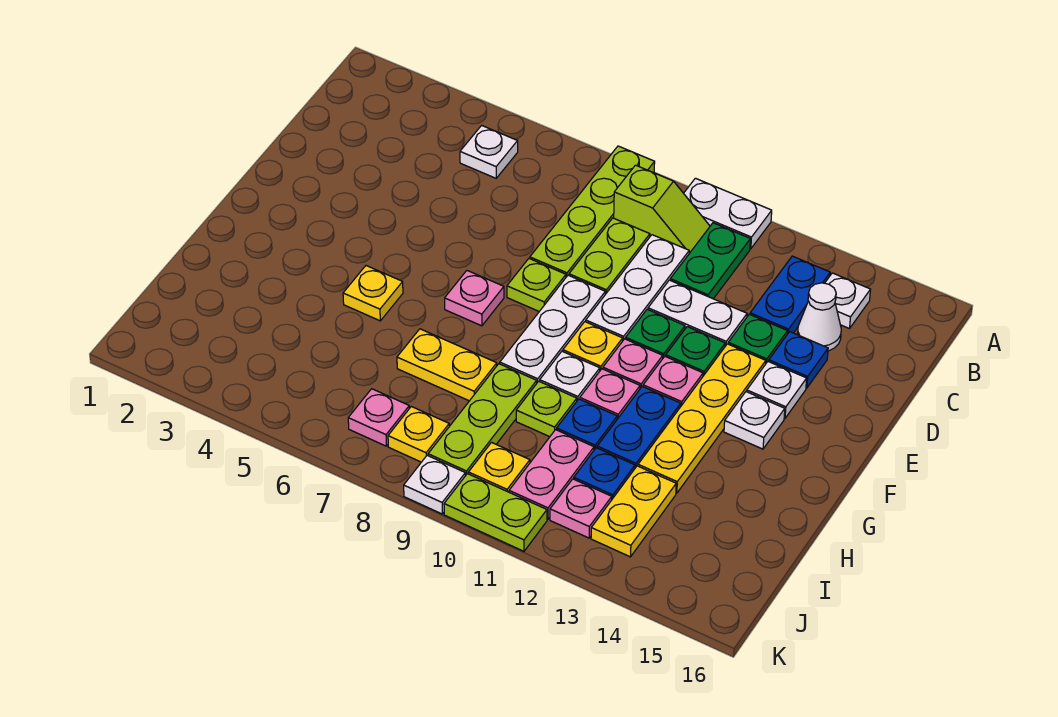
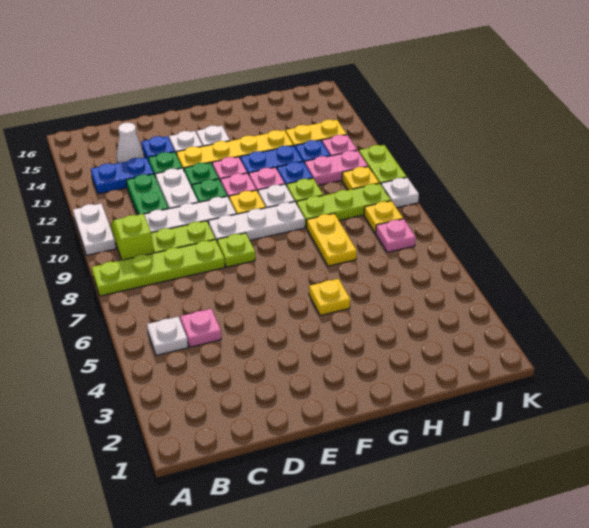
green 1x2 plate [670,223,750,299] -> green 1x2 plate turned to [126,174,168,215]
white 1x1 plate [825,273,871,329] -> none
pink 1x1 plate [445,271,504,326] -> pink 1x1 plate moved to [180,309,221,347]

